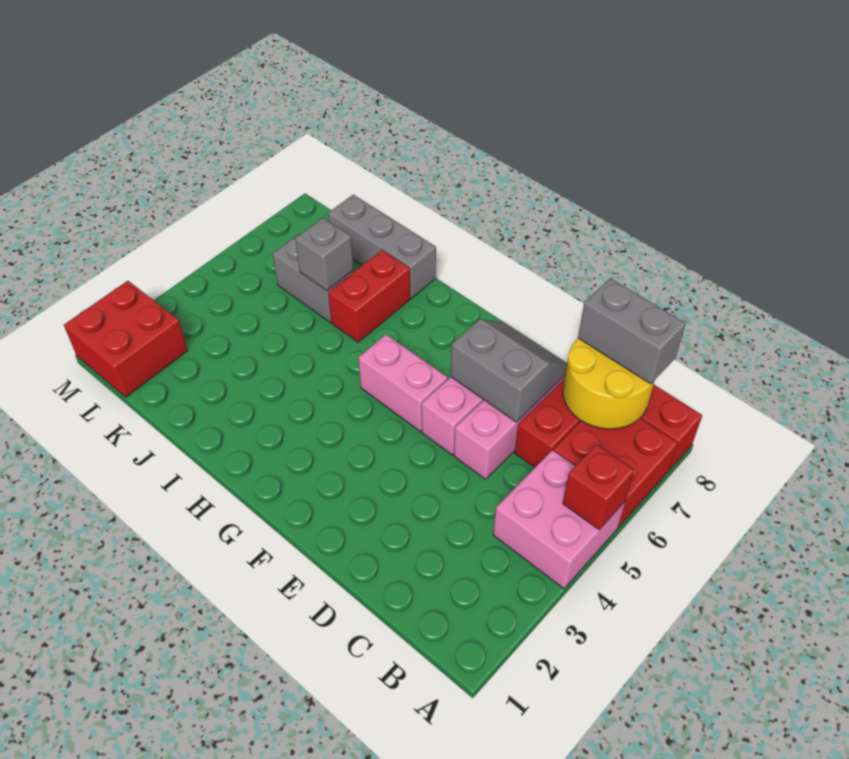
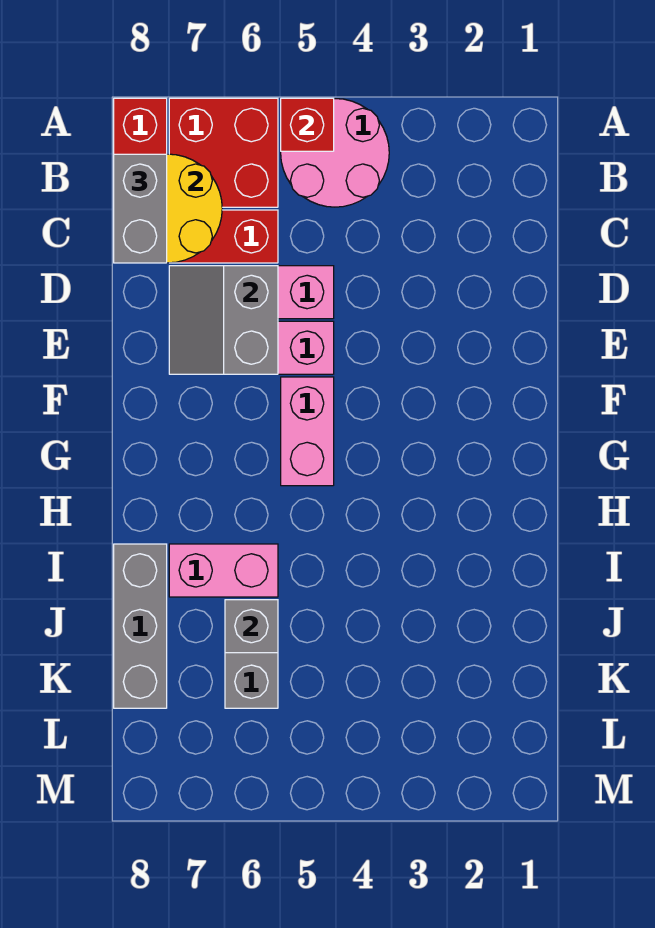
pink 2x2 brick [493,450,625,589] -> pink 2x2 round brick [281,99,389,207]
red 1x2 brick [328,250,410,342] -> pink 1x2 brick [169,544,278,597]
red 2x2 brick [64,281,188,397] -> none

